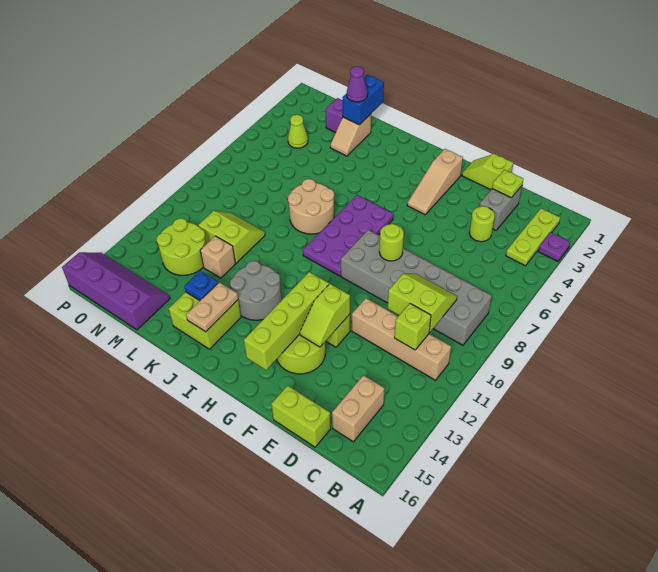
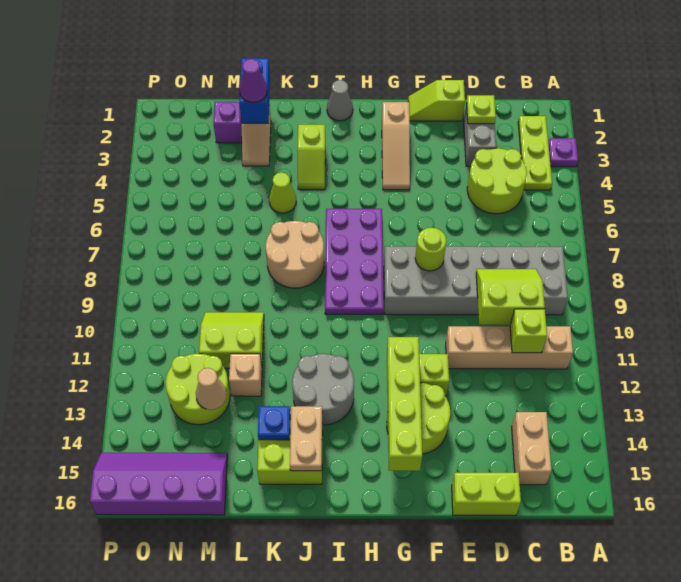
lime 1x1 round brick [469,206,495,242] -> lime 2x2 round brick [467,148,527,214]
lime 1x2 slope [300,284,350,347] -> lime 1x2 slope moved to [298,125,325,190]
none -> grey 1x1 cone [327,80,353,121]
none -> tan 1x1 cone [196,368,227,410]
lime 1x1 cone [288,115,308,148] -> lime 1x1 cone moved to [269,172,296,213]

